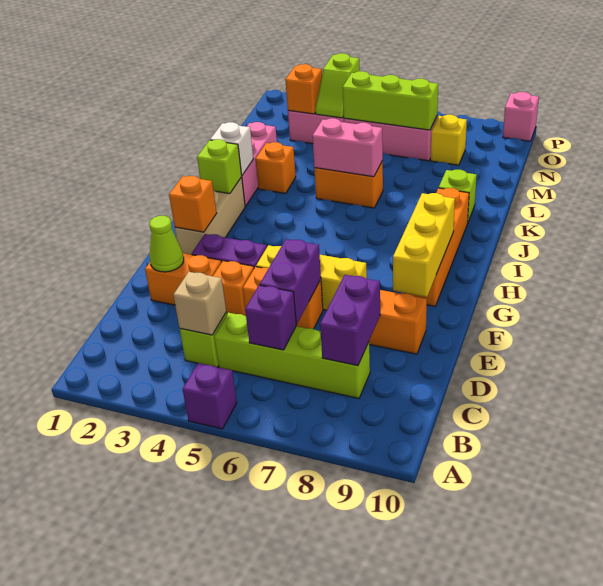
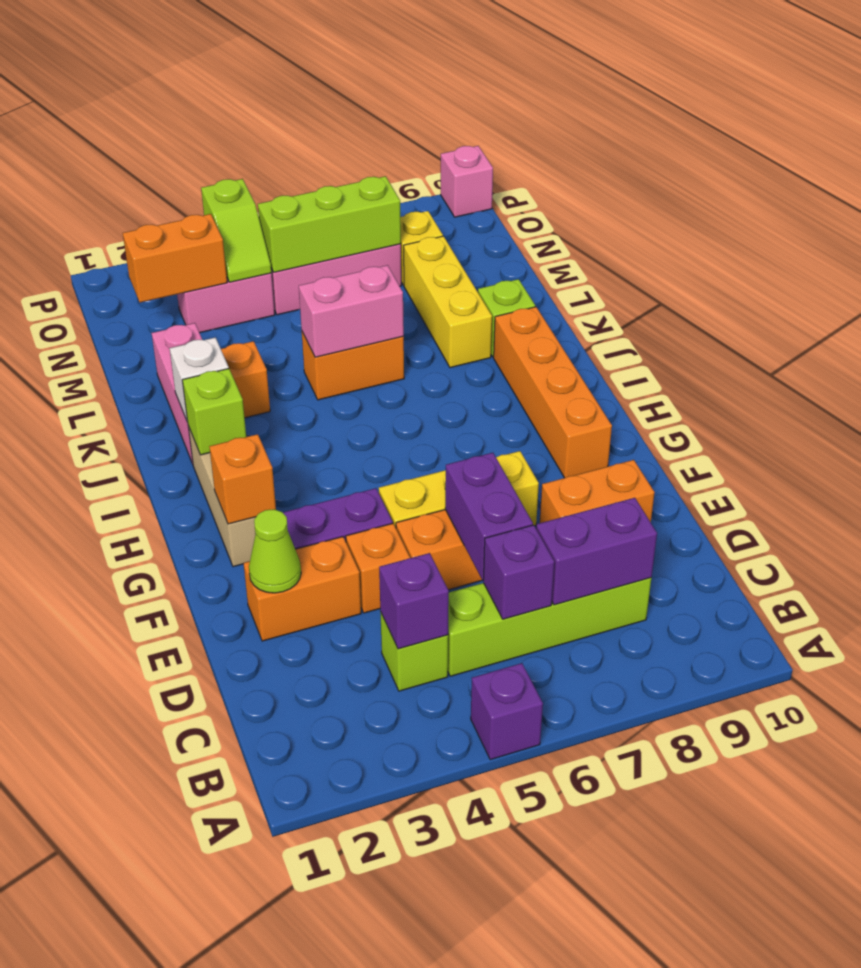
tan 1x1 brick [173,272,226,335] -> purple 1x1 brick [379,553,449,649]
purple 1x2 brick [320,275,380,366] -> purple 1x2 brick turned to [536,498,657,605]
yellow 1x3 brick [393,193,455,297] -> yellow 1x3 brick moved to [404,236,492,368]
orange 1x1 brick [285,64,322,114] -> orange 1x2 brick [123,214,227,302]

